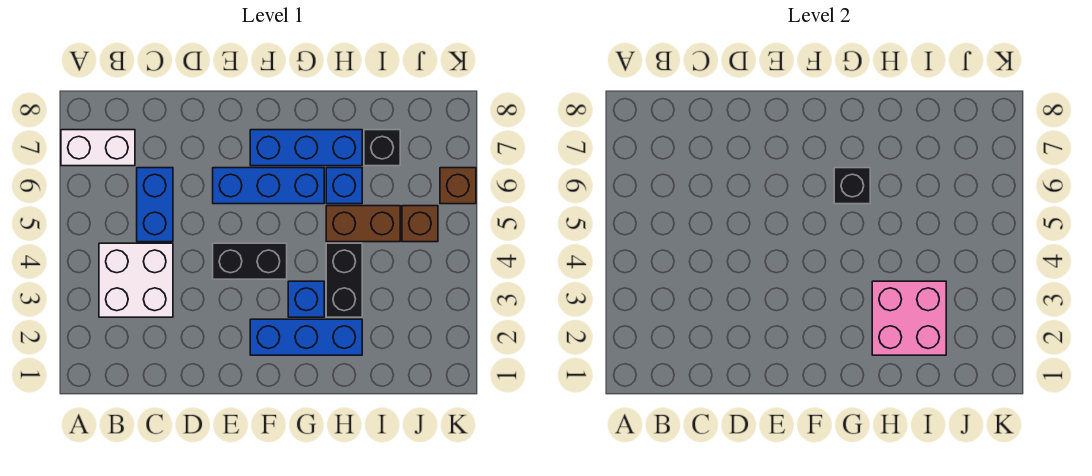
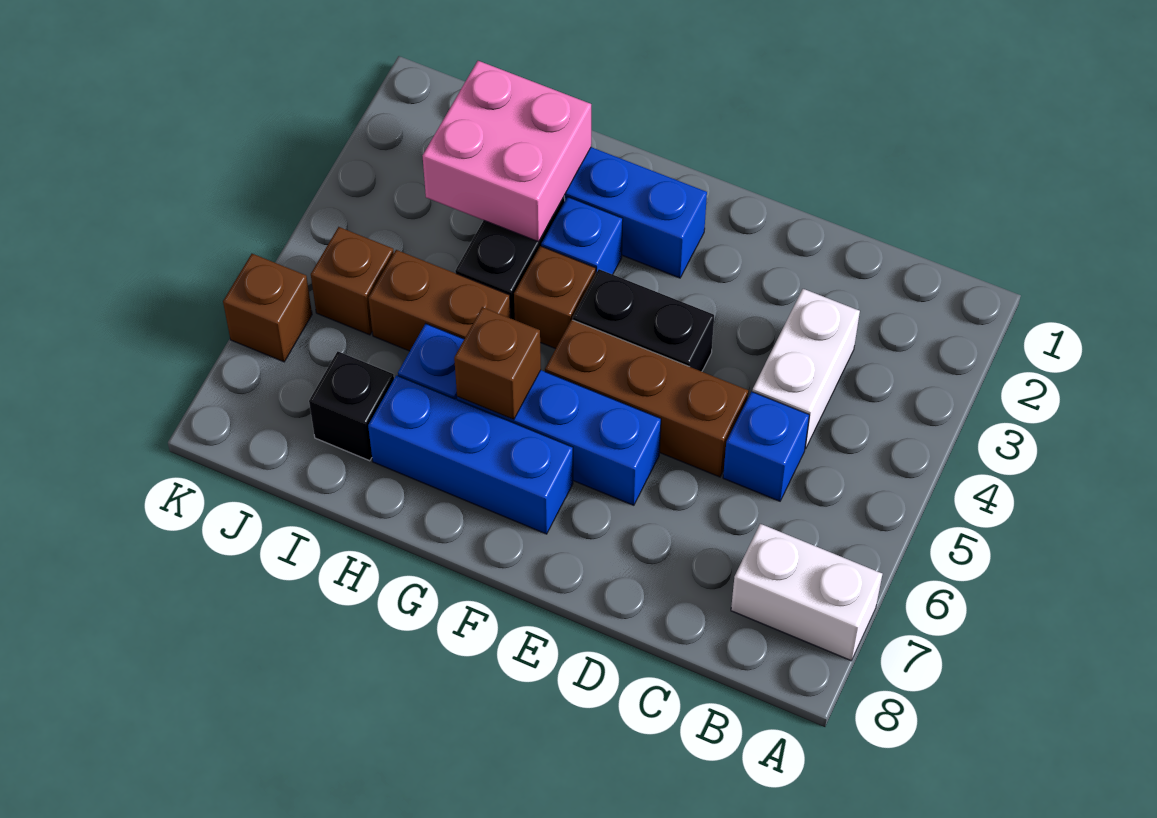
white 2x2 brick [99,243,173,317] -> white 1x2 brick [752,289,860,449]
blue 1x2 brick [137,168,173,242] -> blue 1x1 brick [723,392,809,501]
none -> brown 1x3 brick [545,320,748,477]
none -> brown 1x1 brick [514,246,596,349]
black 1x1 brick [834,168,870,204] -> brown 1x1 brick [454,307,541,420]

